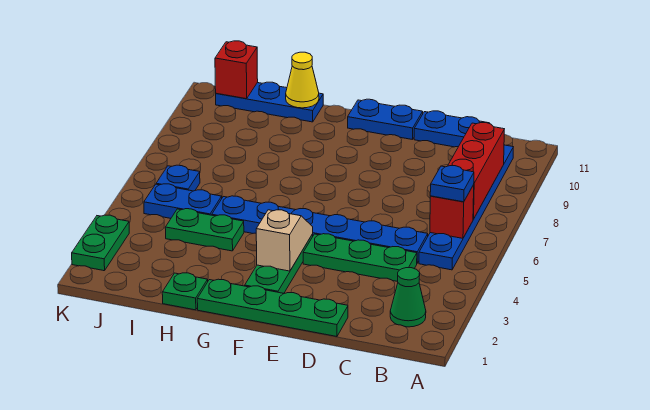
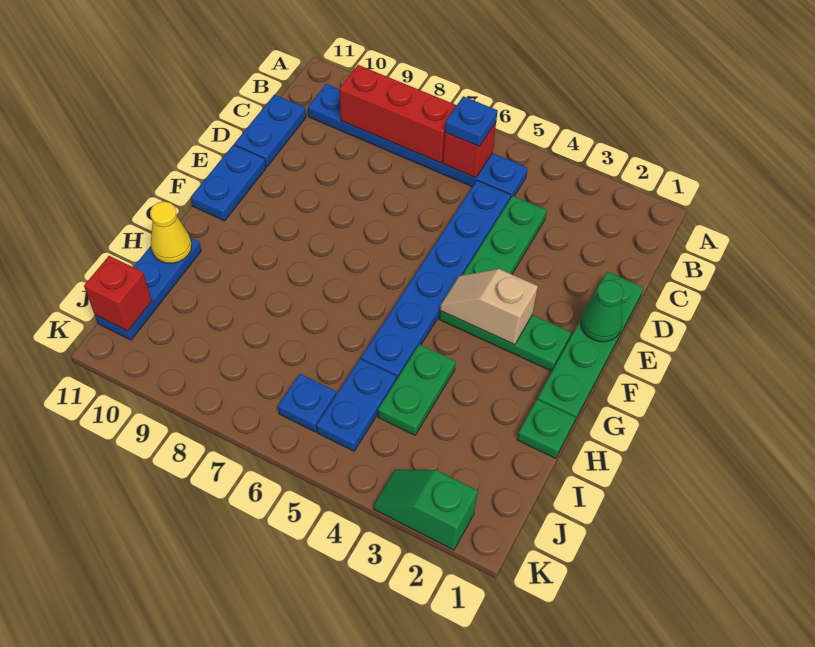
green 1x1 cone [390,268,426,327] -> green 1x1 cone moved to [581,280,624,342]
green 1x2 plate [72,215,129,271] -> green 1x2 slope [374,470,478,550]

